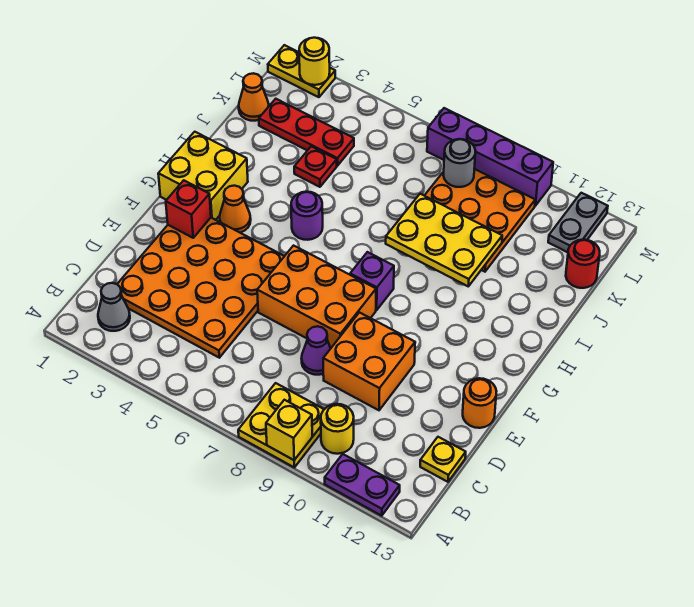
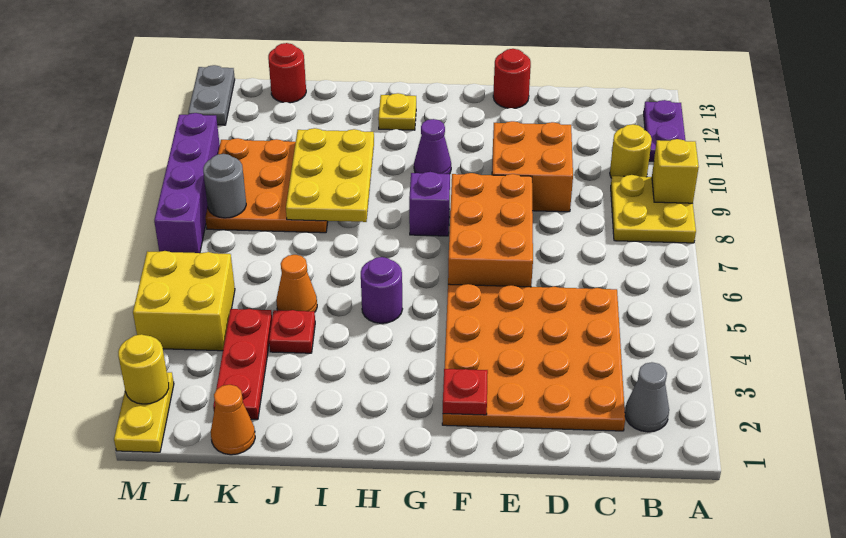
yellow 1x1 plate [420,437,466,482] -> yellow 1x1 plate moved to [378,93,416,130]
purple 1x1 cone [301,326,331,375] -> purple 1x1 cone moved to [414,119,451,174]
orange 1x1 round brick [463,378,497,428] -> red 1x1 round brick [493,49,531,108]
red 1x1 brick [166,180,211,238] -> red 1x1 plate [443,369,488,415]
yellow 2x2 brick [158,132,248,220] -> yellow 2x2 brick moved to [133,251,235,351]
orange 1x1 cone [220,186,251,233] -> orange 1x1 cone moved to [276,255,317,312]
grey 1x2 plate [548,193,608,252] -> grey 1x2 plate turned to [188,65,235,125]

